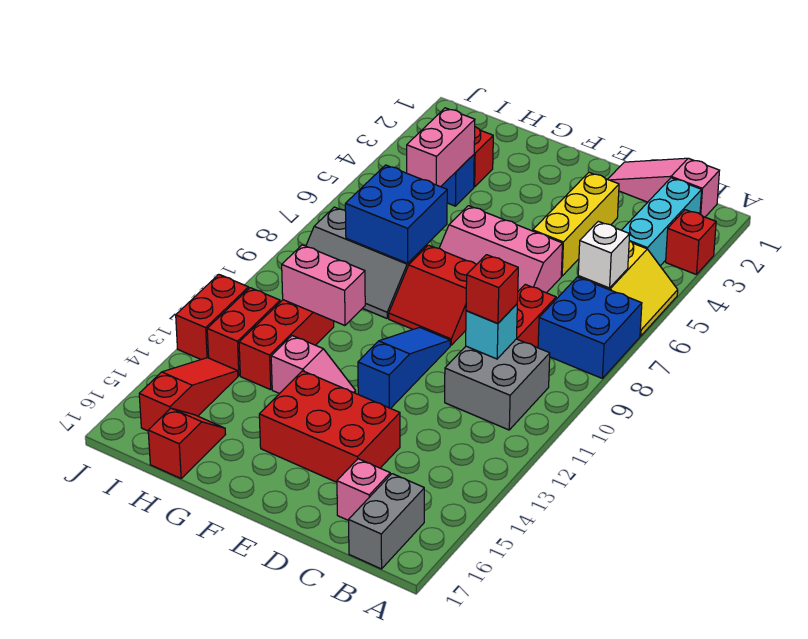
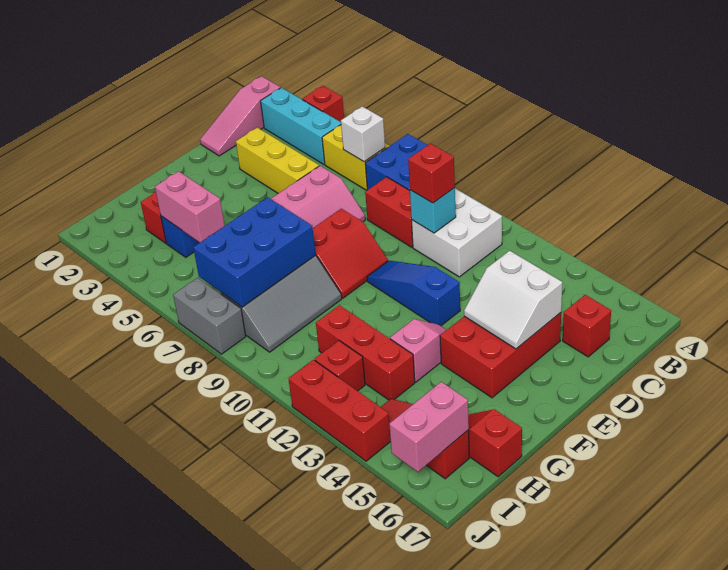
grey 2x2 brick [445,339,550,430] -> white 2x2 brick [412,189,502,277]
grey 1x2 brick [349,474,424,569] -> grey 1x2 brick moved to [173,278,246,354]
pink 1x1 brick [337,459,390,521] -> red 1x1 brick [563,295,611,357]
none -> white 2x2 slope [464,251,562,349]
blue 2x2 brick [345,165,447,263] -> blue 2x3 brick [193,197,316,307]
pink 1x2 brick [282,245,365,325] -> pink 1x2 brick moved to [389,382,469,472]
red 1x2 brick [207,288,280,376] -> red 1x1 brick [315,341,365,391]
red 1x2 brick [176,275,249,359] -> red 1x3 brick [289,360,391,461]

